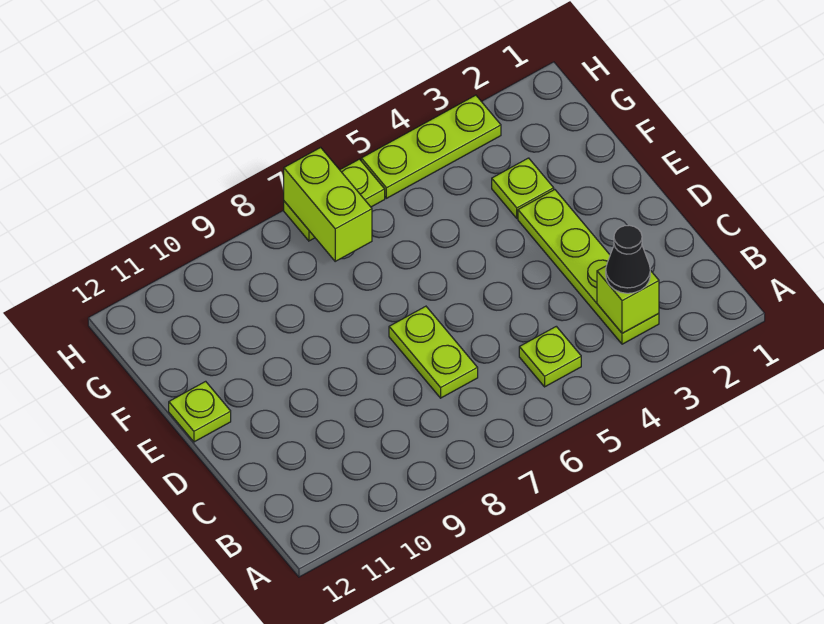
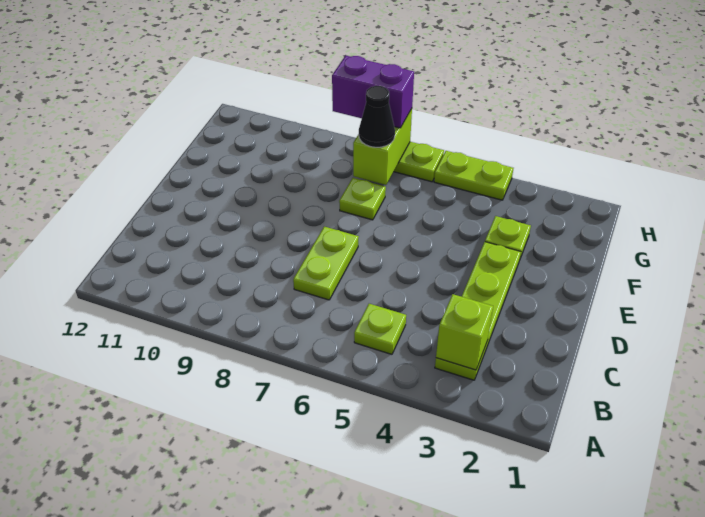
black 1x1 cone [606,225,650,293] -> black 1x1 cone moved to [359,86,395,147]
lime 1x1 plate [169,381,231,442] -> lime 1x1 plate moved to [339,178,386,220]
lime 1x3 plate [361,95,501,198] -> lime 1x2 plate [434,151,513,200]
none -> purple 1x2 brick [332,56,414,128]

